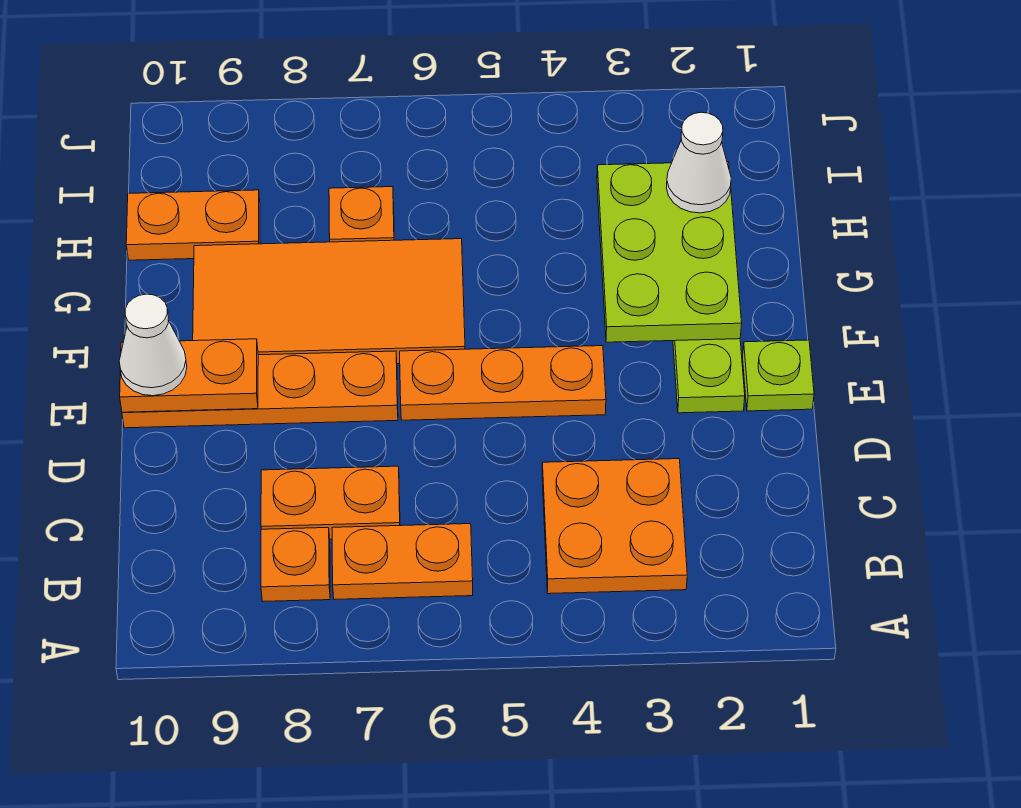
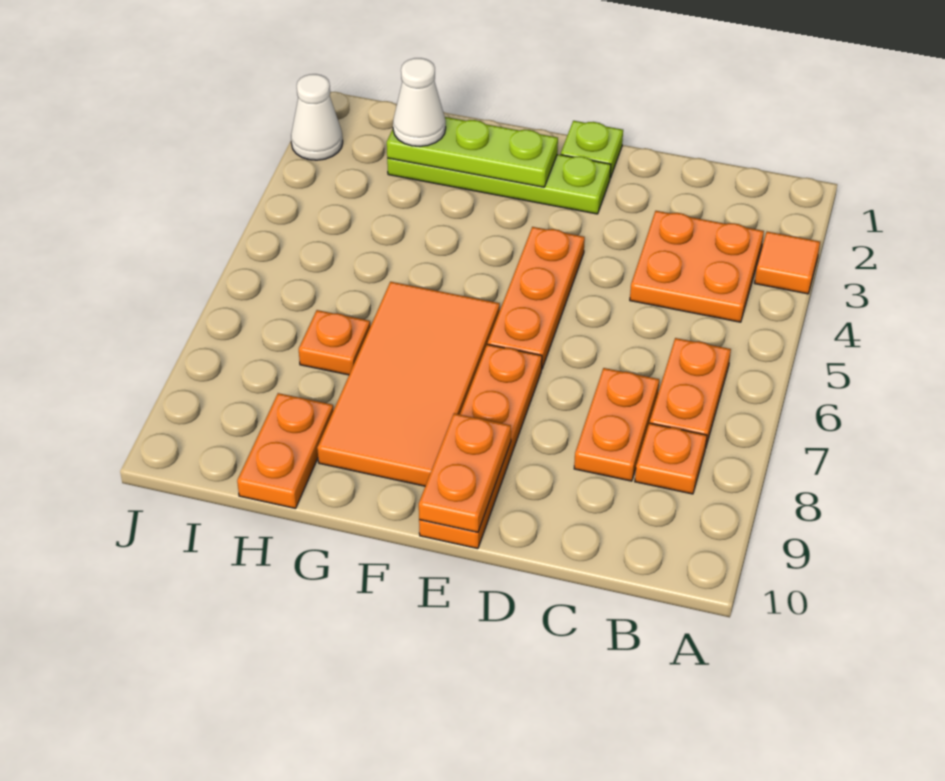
none -> orange 1x1 tile [755,232,820,294]
white 1x1 cone [119,294,187,396] -> white 1x1 cone moved to [291,74,343,160]
lime 2x3 plate [597,162,742,342] -> lime 1x3 plate [387,117,558,187]

